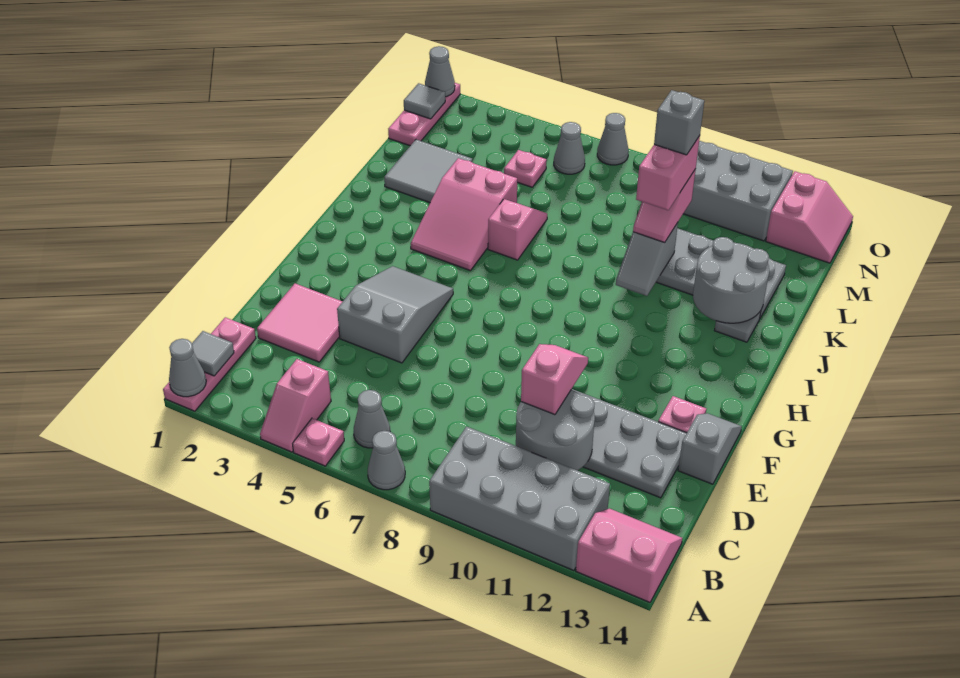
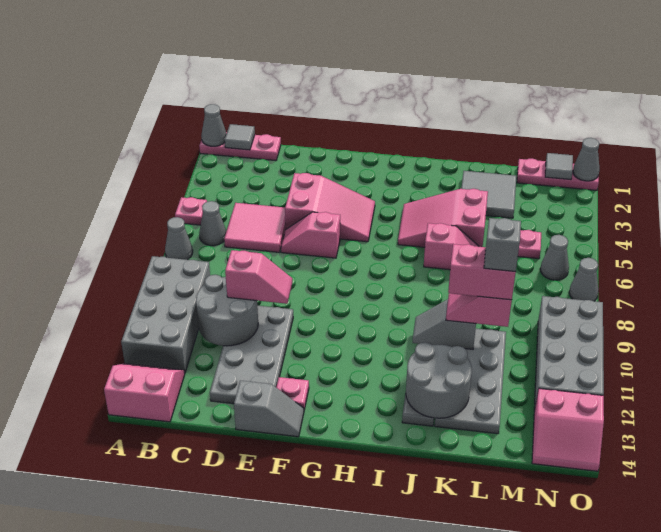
pink 1x2 slope [260,359,331,452] -> pink 1x2 slope moved to [281,212,340,258]
pink 2x2 slope [576,509,682,602] -> pink 2x2 slope turned to [104,363,185,422]
pink 2x2 tile [257,284,343,362] -> pink 2x2 tile moved to [224,203,286,252]
grey 2x3 slope [337,266,453,363] -> pink 2x3 slope [285,173,375,242]

